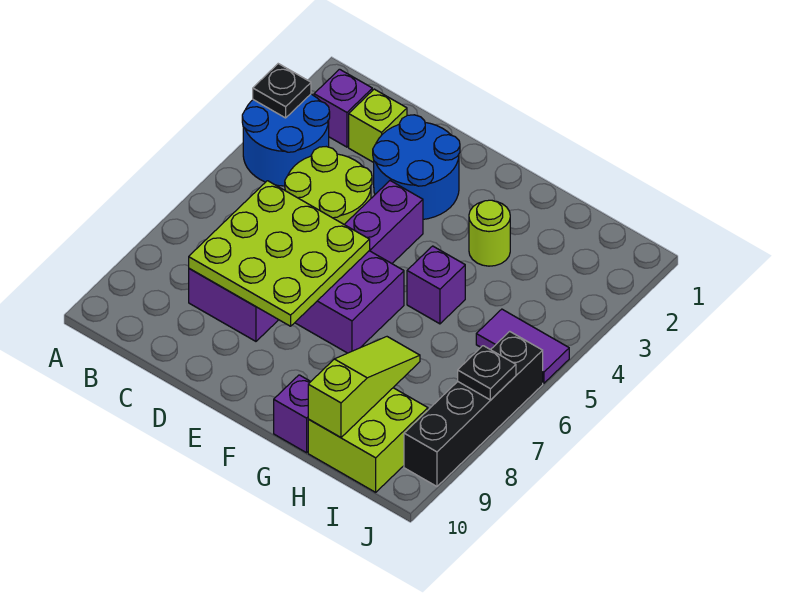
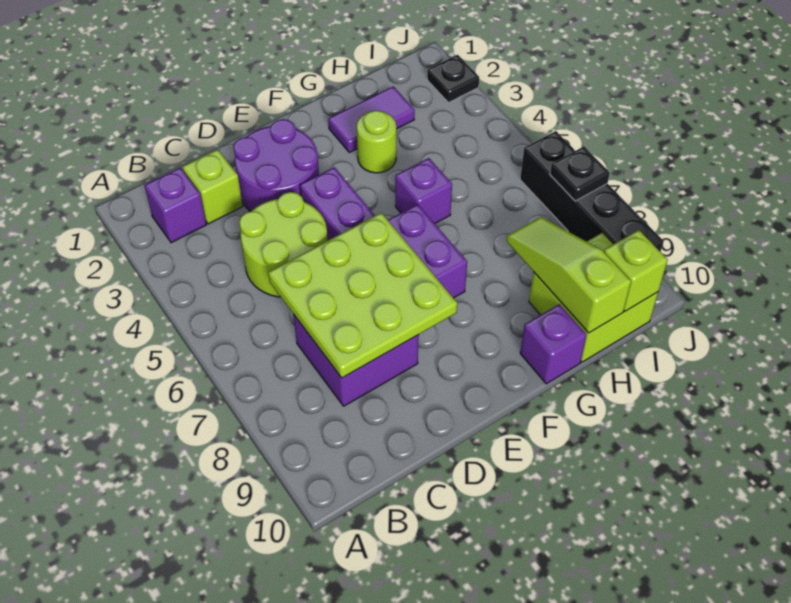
blue 2x2 round brick [242,94,330,186] -> none
black 1x1 plate [253,64,311,118] -> black 1x1 plate moved to [427,55,479,103]
blue 2x2 round brick [373,115,460,219] -> purple 2x2 round brick [233,119,319,212]
purple 1x2 tile [476,309,569,383] -> purple 1x2 tile moved to [328,86,415,153]
none -> lime 1x1 brick [604,230,668,311]

